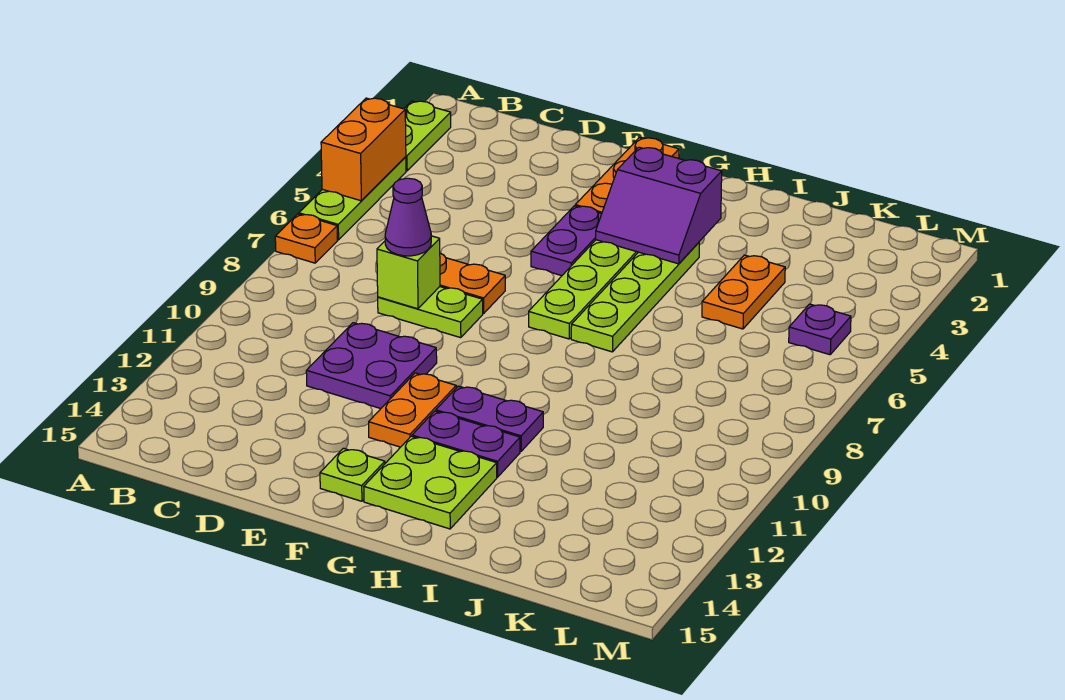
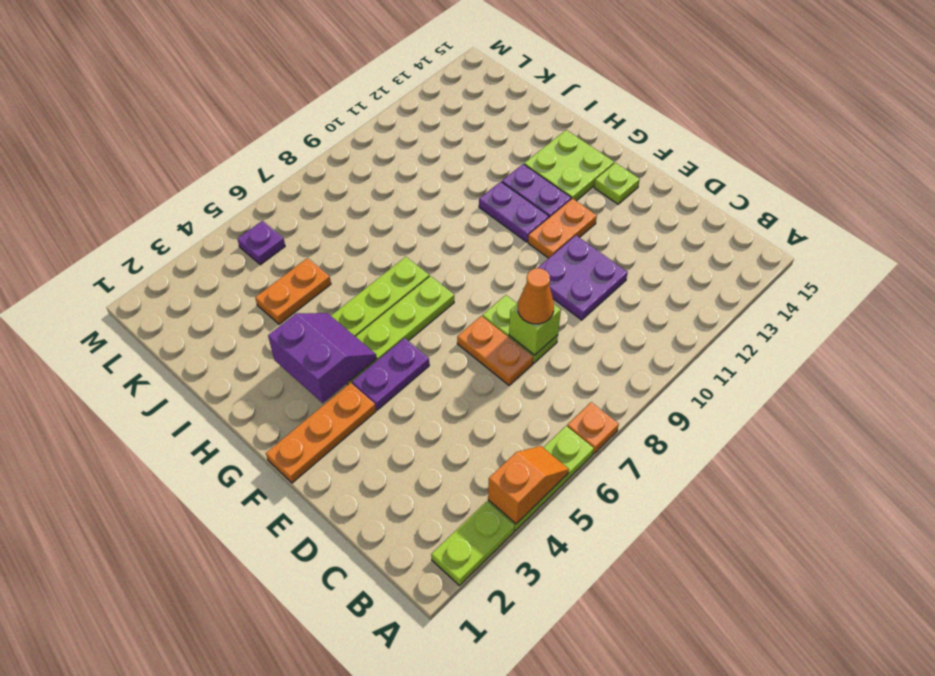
orange 1x2 brick [321,98,406,201] -> orange 1x2 slope [488,446,569,524]
purple 1x1 cone [385,178,431,256] -> orange 1x1 cone [518,268,554,324]

